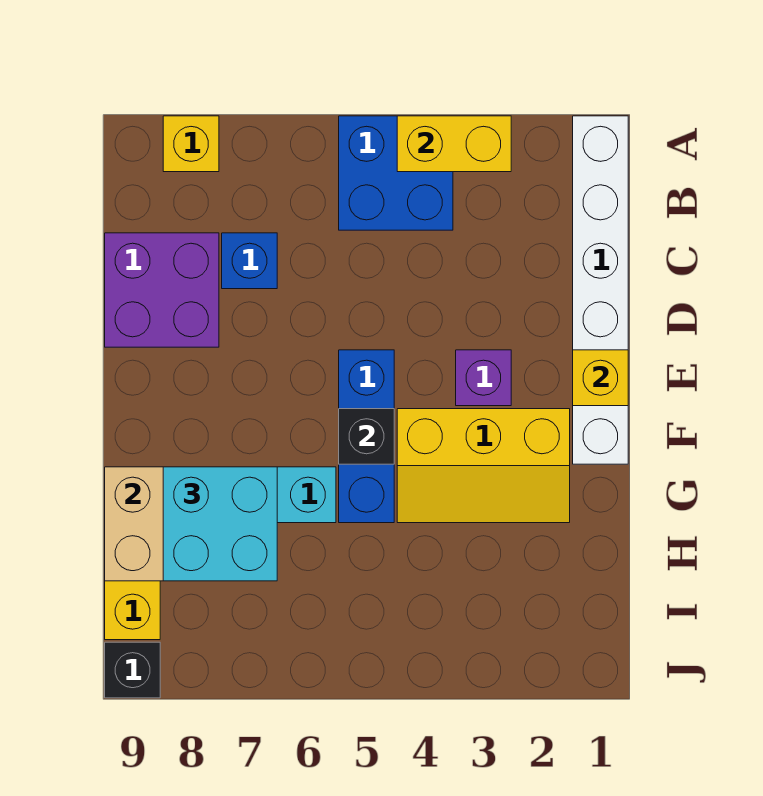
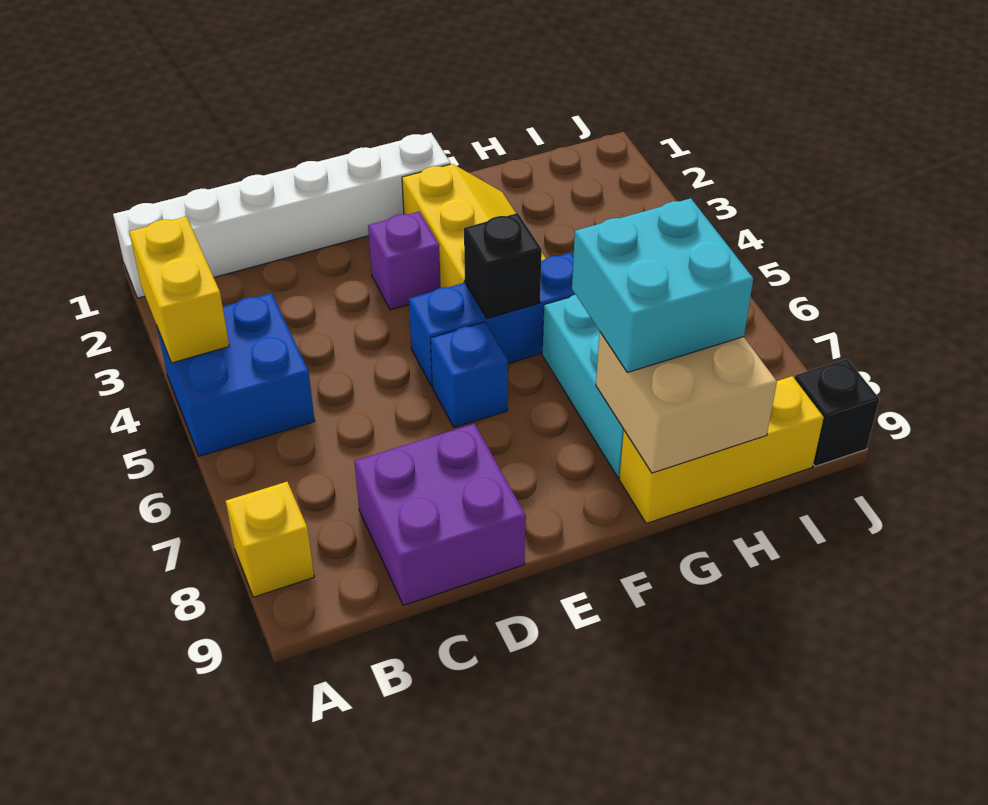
blue 1x1 brick [222,233,277,289] -> blue 1x1 brick moved to [431,322,508,427]
yellow 1x1 brick [573,350,628,406] -> none

